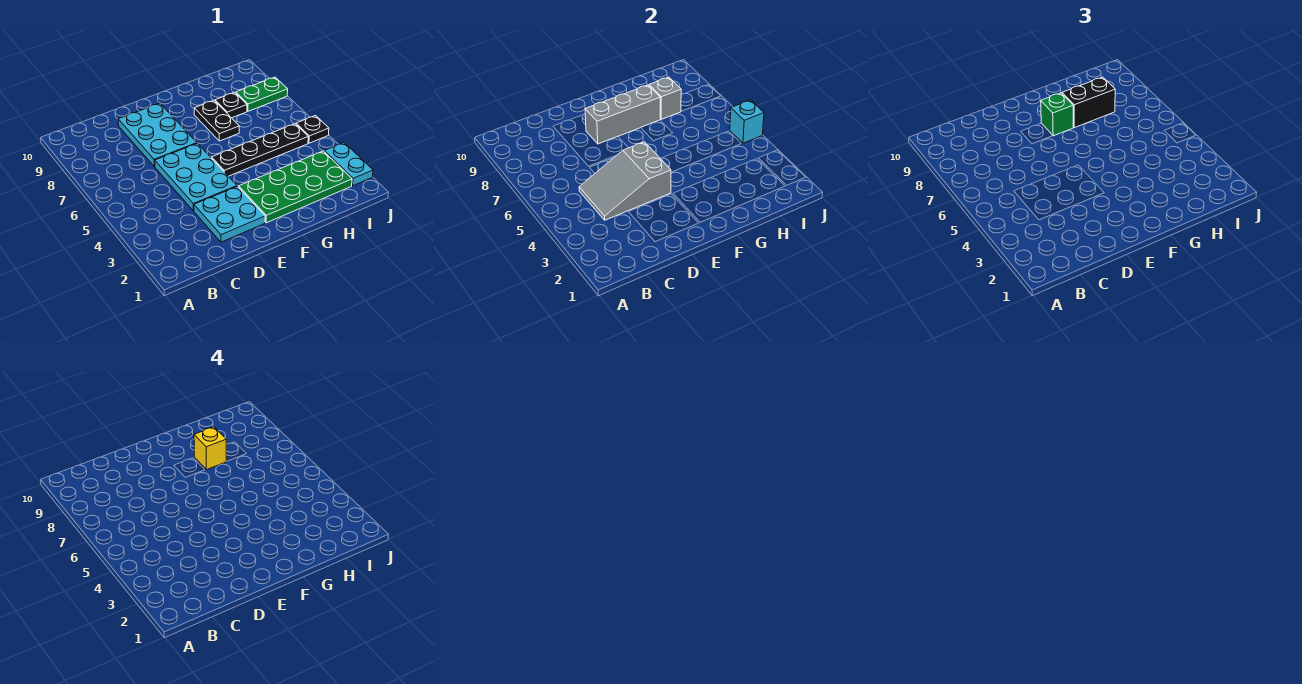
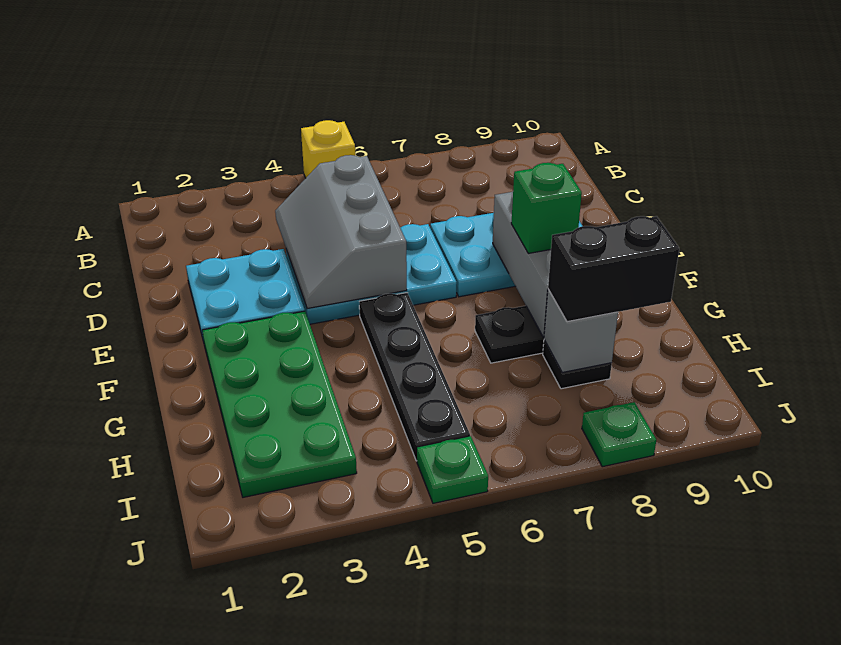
grey 2x3 slope [579,142,671,220] -> grey 2x3 slope turned to [275,155,407,309]
black 1x2 brick [1062,77,1115,128] -> black 1x2 brick turned to [548,216,679,322]
yellow 1x1 brick [194,427,226,470] -> yellow 1x1 brick moved to [301,120,355,178]
green 1x2 plate [236,77,288,111] -> green 1x1 plate [582,402,656,467]
cyan 1x2 plate [324,143,373,186] -> none
black 1x1 plate [296,116,329,143] -> green 1x1 plate [417,436,488,503]
cyan 1x1 brick [730,100,764,143] -> none

